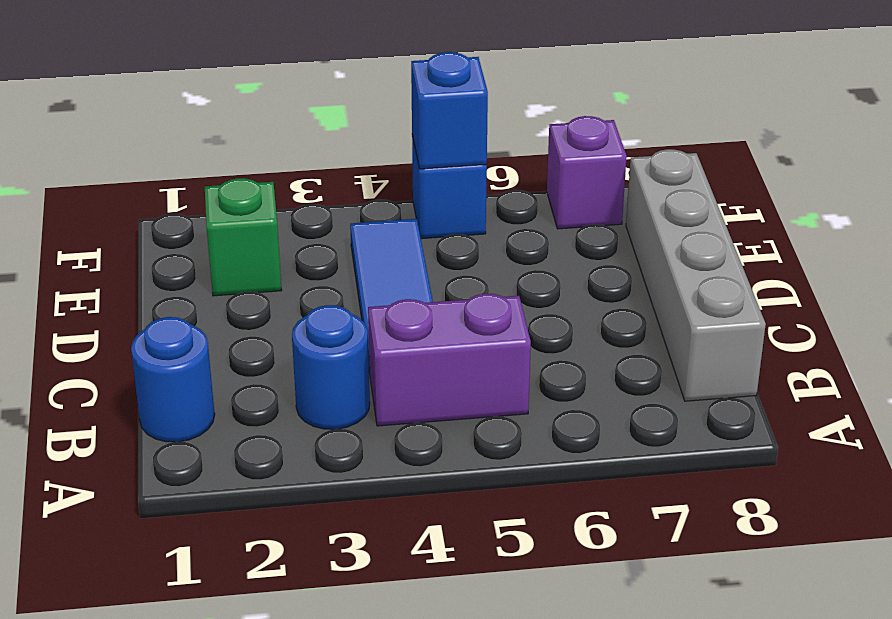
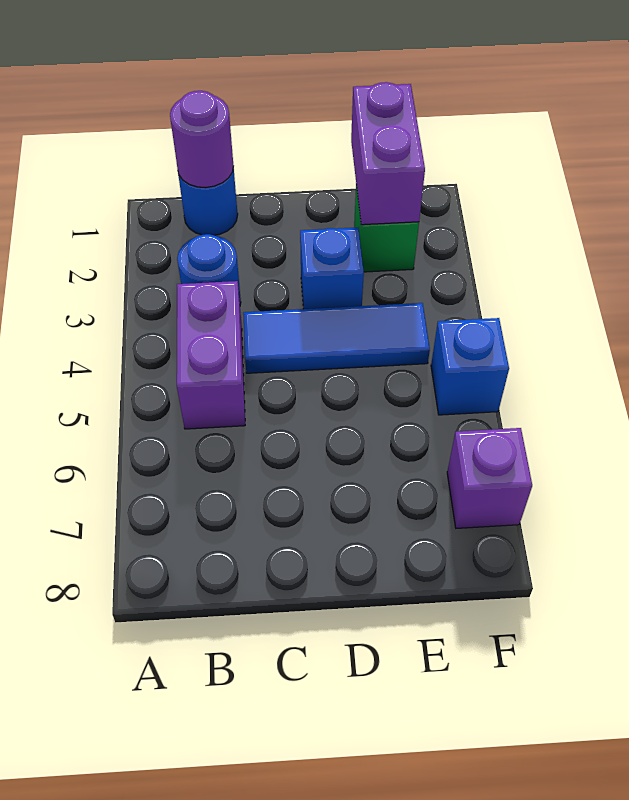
none -> purple 1x1 round brick [170,91,234,188]
grey 1x4 brick [626,149,766,401] -> none
none -> purple 1x2 brick [351,82,425,225]
blue 1x1 brick [411,52,488,169] -> blue 1x1 brick moved to [300,228,364,309]

